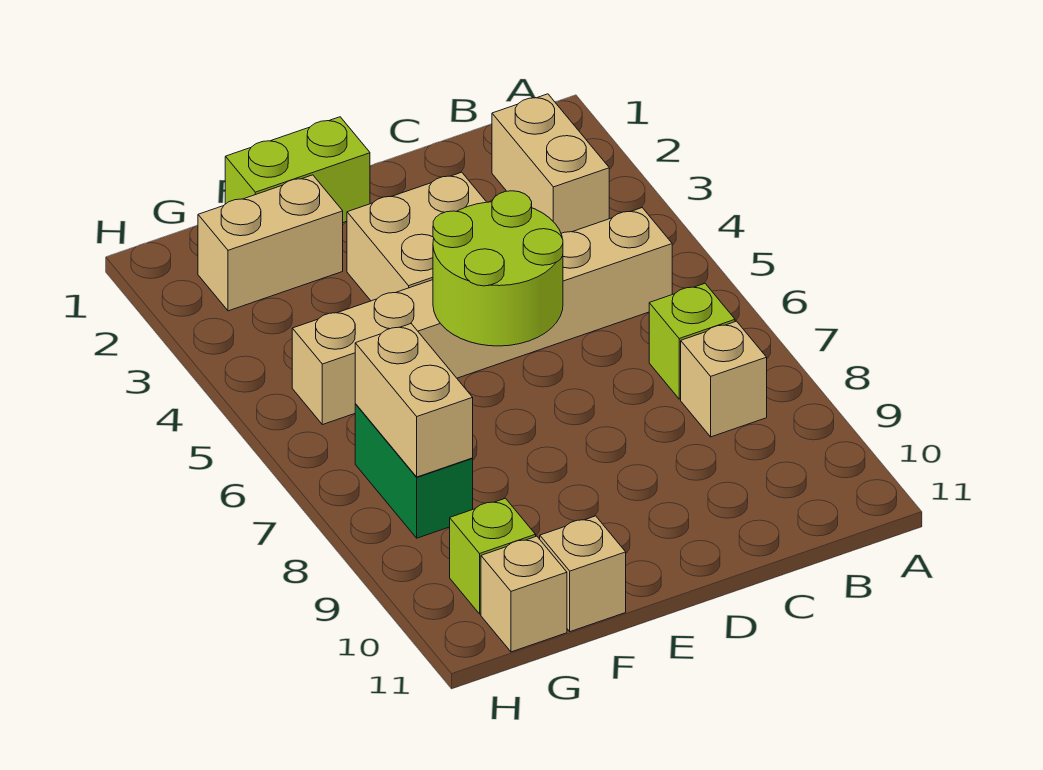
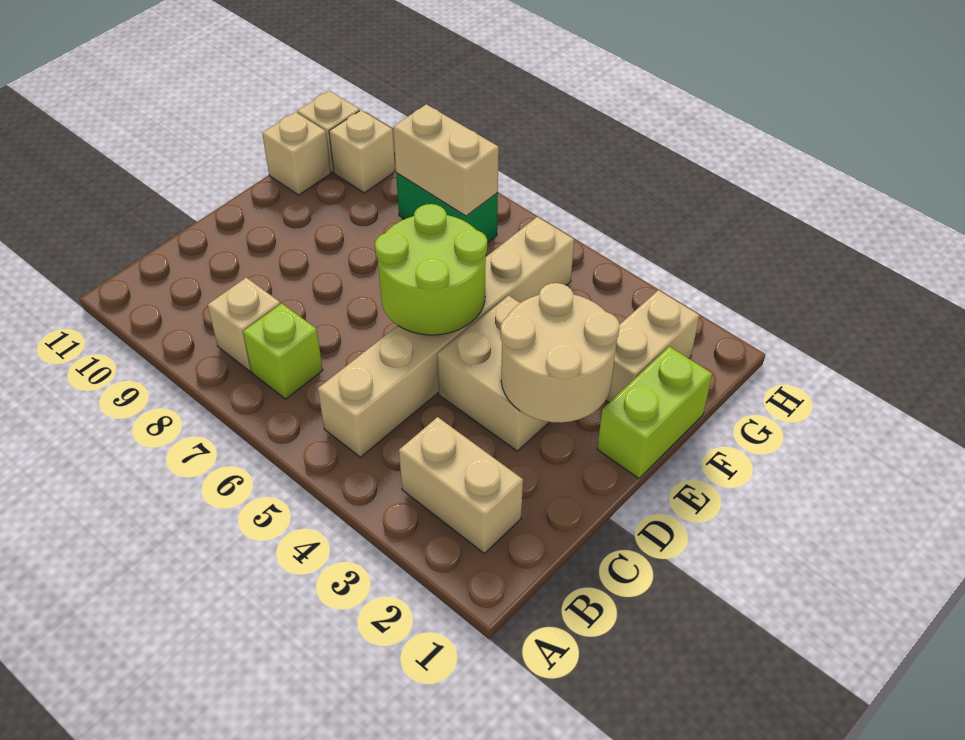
none -> tan 2x2 round brick [501,283,619,423]
lime 1x1 brick [450,498,536,614] -> tan 1x1 brick [329,110,395,193]

